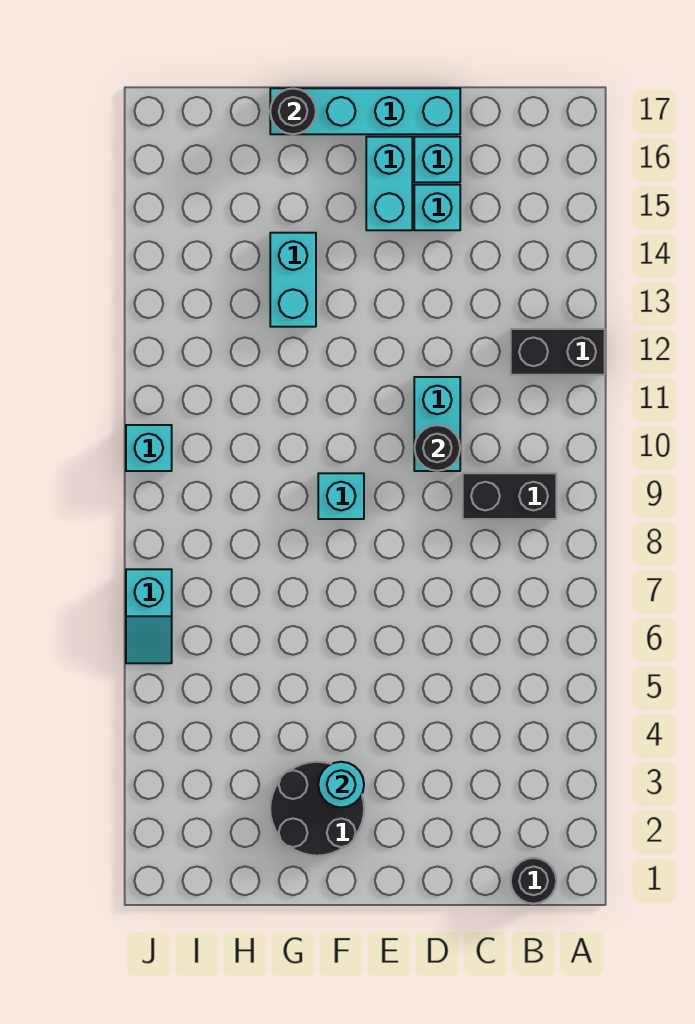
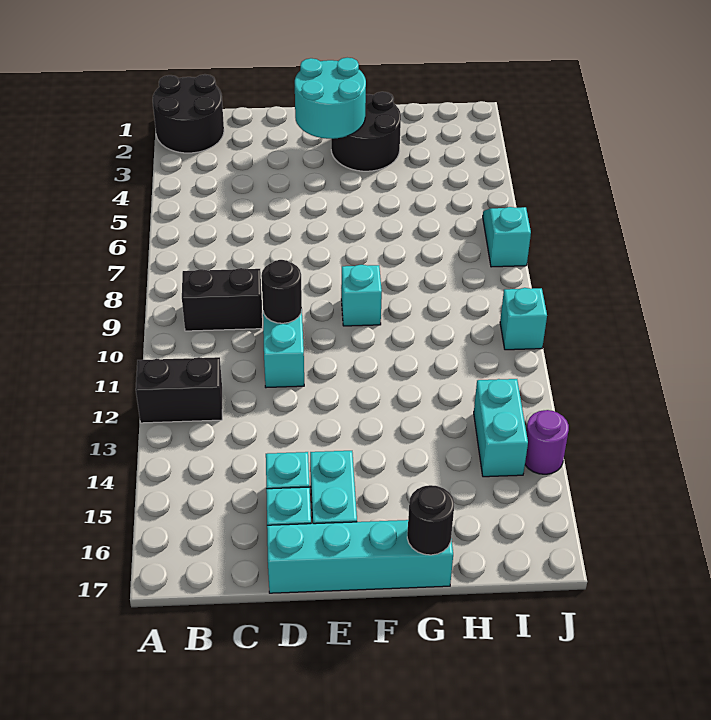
black 1x1 round brick [511,858,556,904] -> black 2x2 round brick [153,74,224,153]
cyan 1x1 round brick [318,762,364,808] -> cyan 2x2 round brick [295,58,366,139]
cyan 1x2 brick [270,233,316,327] -> cyan 1x2 brick moved to [474,379,528,477]
none -> purple 1x1 round brick [525,410,569,474]

